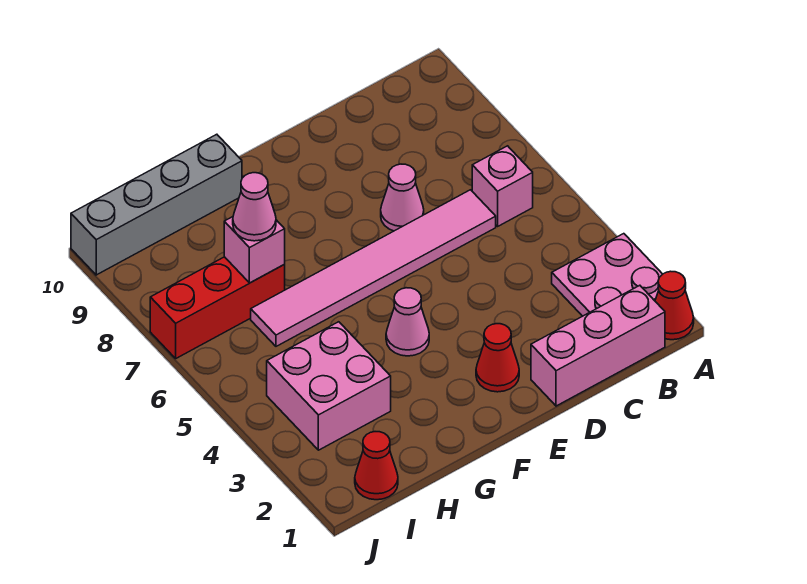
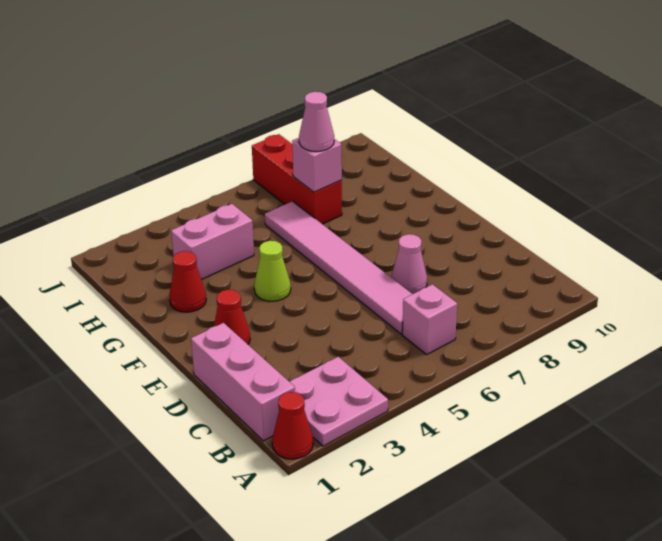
pink 1x1 cone [386,288,429,356] -> lime 1x1 cone [254,241,291,301]
grey 1x4 brick [71,134,242,275] -> none
pink 2x2 brick [267,322,391,450] -> pink 1x2 brick [171,204,254,280]
red 1x1 cone [355,432,398,500] -> red 1x1 cone moved to [169,251,206,312]

